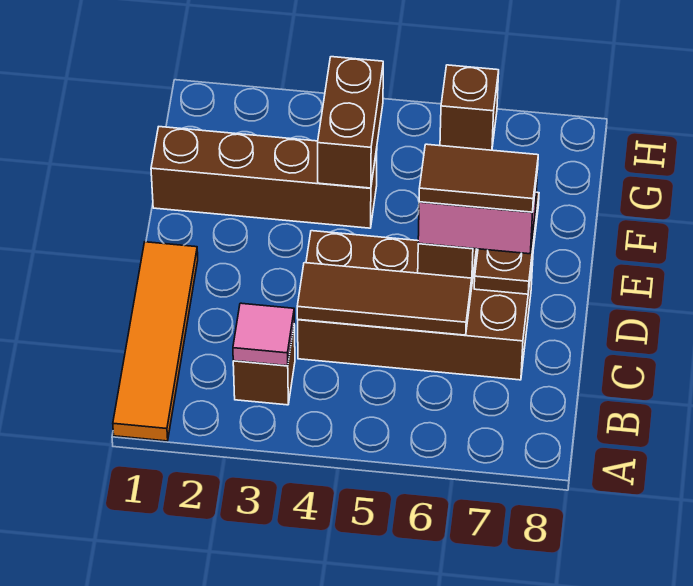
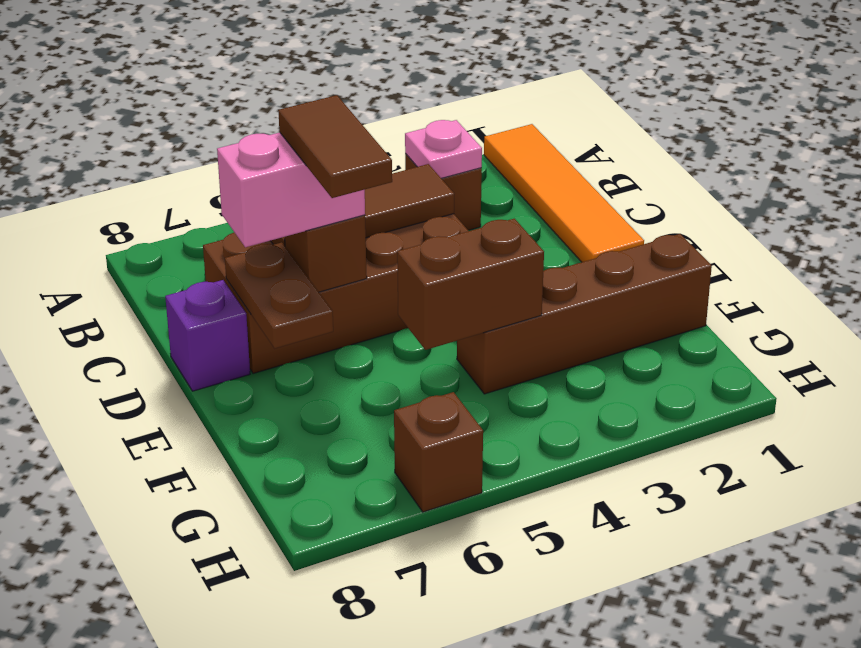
pink 1x1 tile [233,303,294,366] -> pink 1x1 plate [405,120,482,178]
brown 1x2 tile [419,144,538,212] -> brown 1x2 tile turned to [278,95,392,198]
none -> purple 1x1 brick [165,280,250,391]
brown 1x2 brick [318,57,383,188] -> brown 1x2 brick turned to [397,219,544,350]

